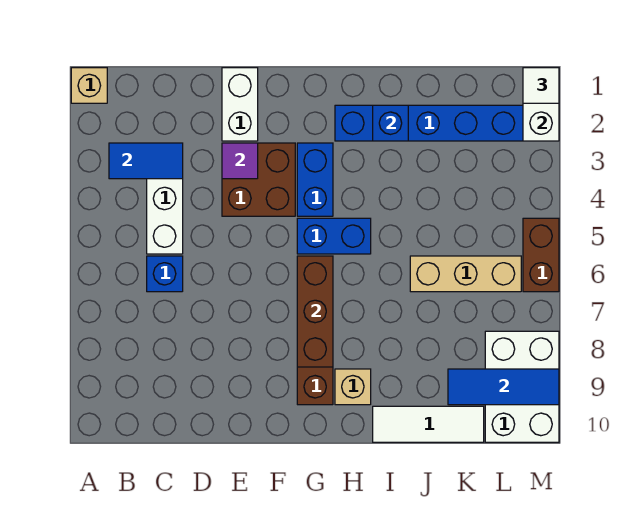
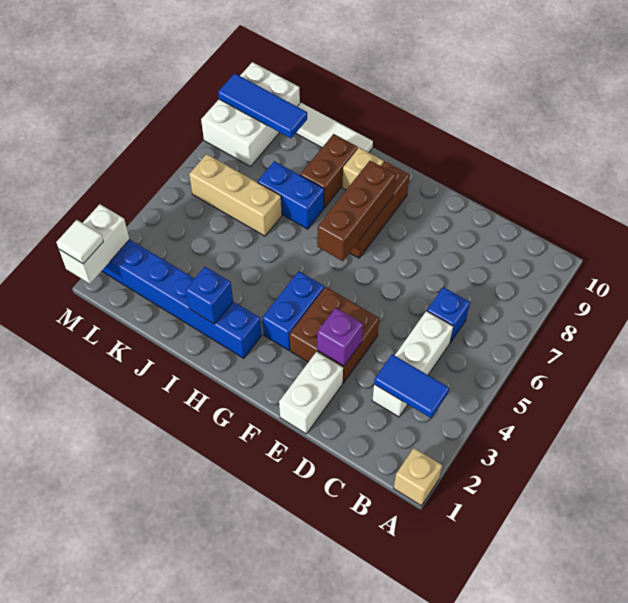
purple 1x1 tile [222,143,258,179] -> purple 1x1 brick [317,308,363,366]
blue 1x2 brick [297,218,371,254] -> blue 1x2 brick moved to [257,161,324,229]
brown 1x2 brick [523,218,559,292] -> brown 1x2 brick moved to [300,134,358,208]

